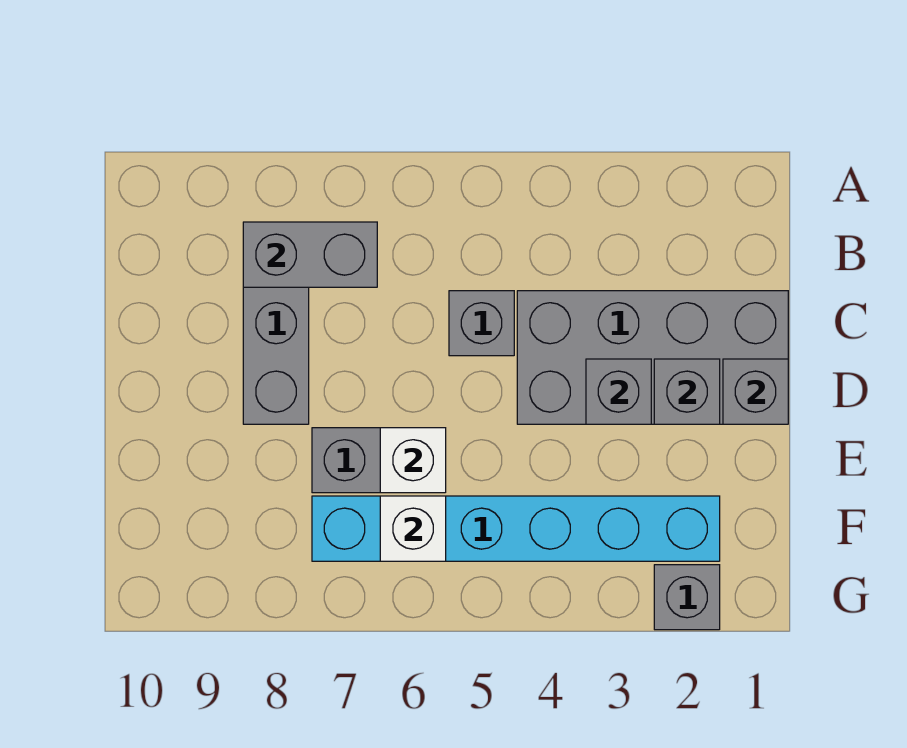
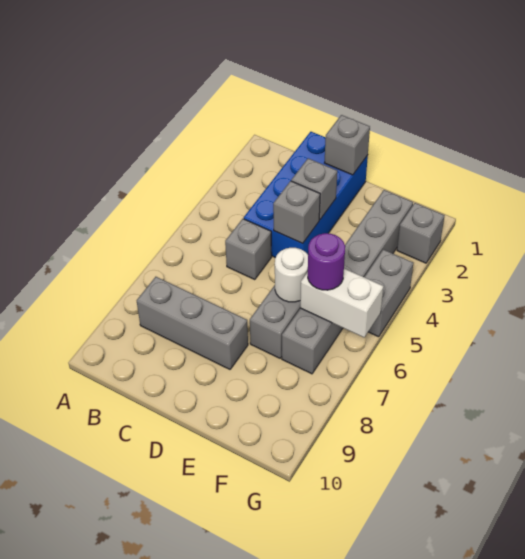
grey 1x2 brick [243,222,377,287] -> grey 1x2 brick moved to [365,249,413,337]
grey 2x4 brick [517,291,788,424] -> blue 2x4 brick [244,132,368,258]
grey 1x1 brick [654,359,720,424] -> grey 1x1 brick moved to [273,181,320,243]
white 1x1 brick [380,428,446,493] -> white 1x1 round brick [275,248,308,302]
cyan 1x6 brick [312,496,720,561] -> grey 1x6 brick [282,190,413,374]
white 1x1 brick [380,496,446,561] -> white 1x2 brick [300,269,383,337]
none -> purple 1x1 round brick [308,233,345,290]

